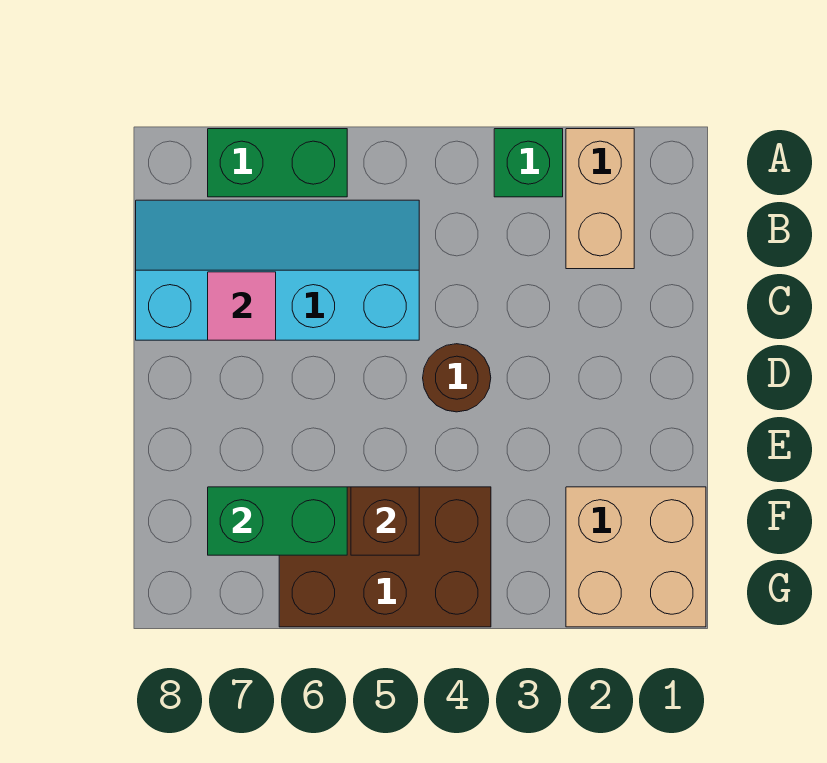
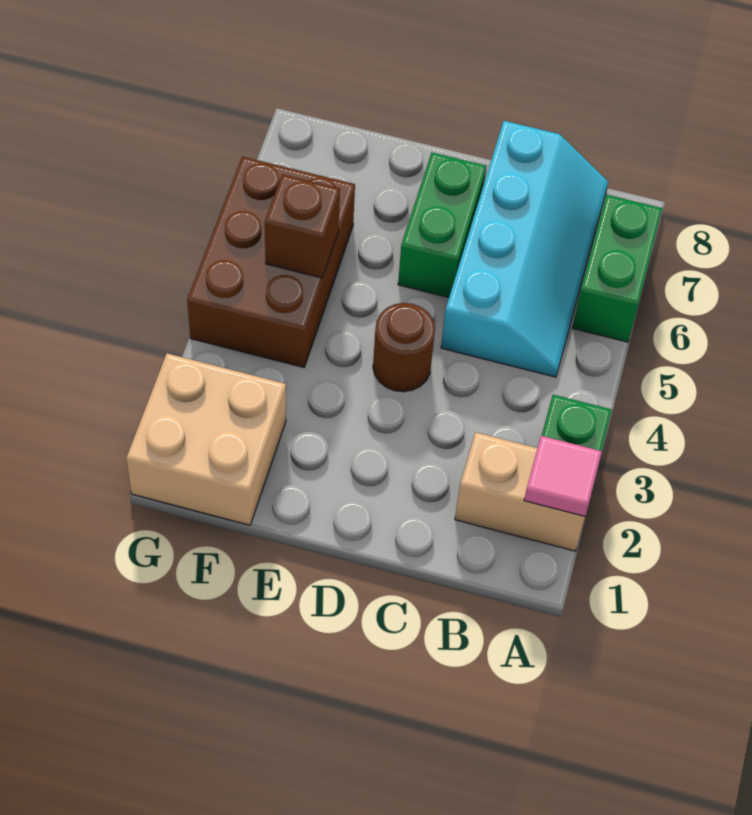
pink 1x1 tile [208,272,276,340] -> pink 1x1 tile moved to [524,436,602,516]
green 1x2 brick [208,487,347,555] -> green 1x2 brick moved to [398,153,486,298]

